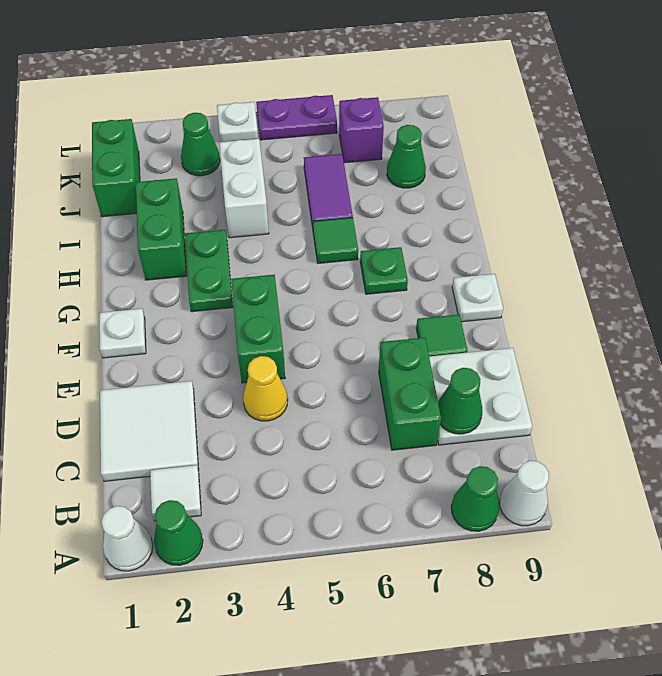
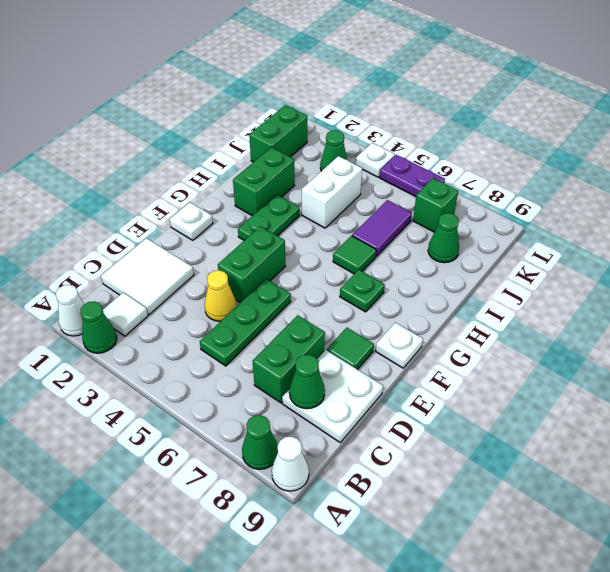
none -> green 1x3 plate [200,279,291,366]
purple 1x1 brick [339,97,384,163] -> green 1x1 brick [413,178,458,232]

